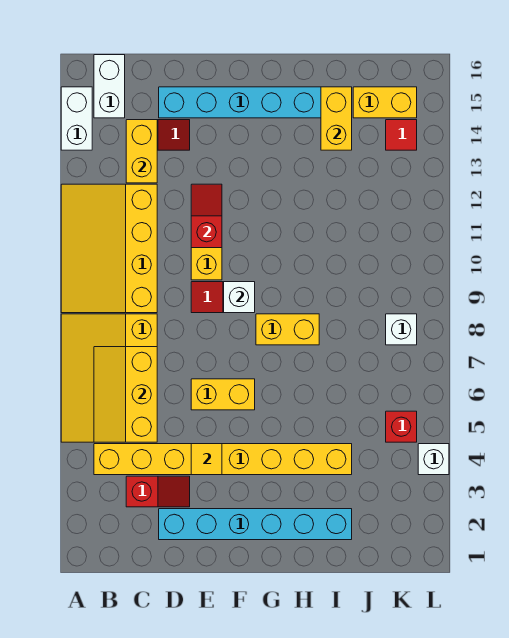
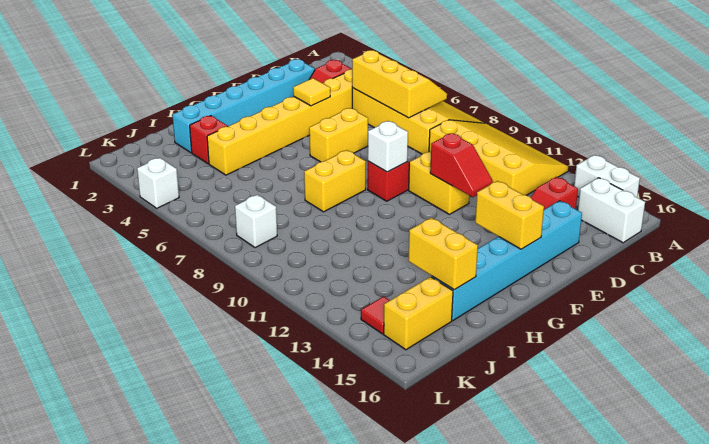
yellow 1x2 brick [126,120,157,183] -> yellow 1x2 brick moved to [475,181,544,249]
red 1x1 brick [386,411,417,442] -> red 1x1 brick moved to [190,116,228,164]

